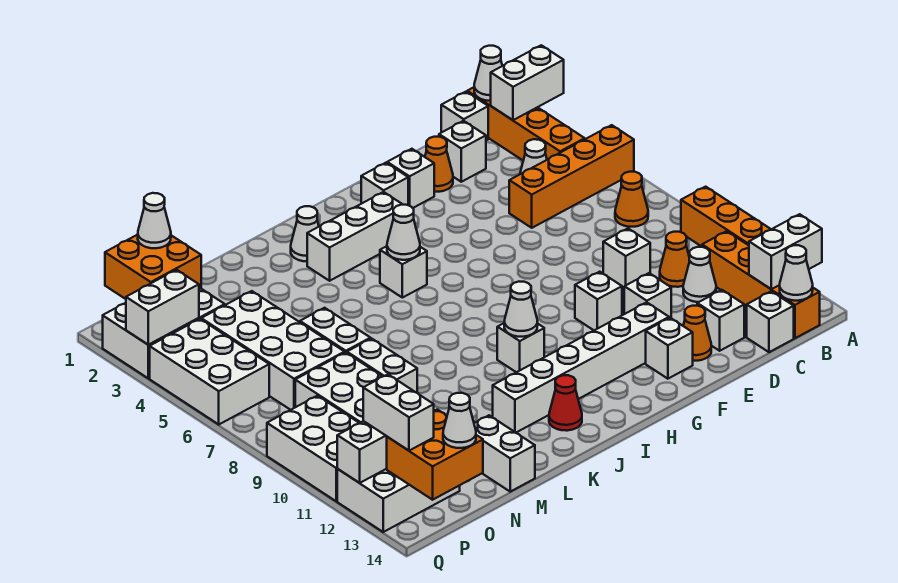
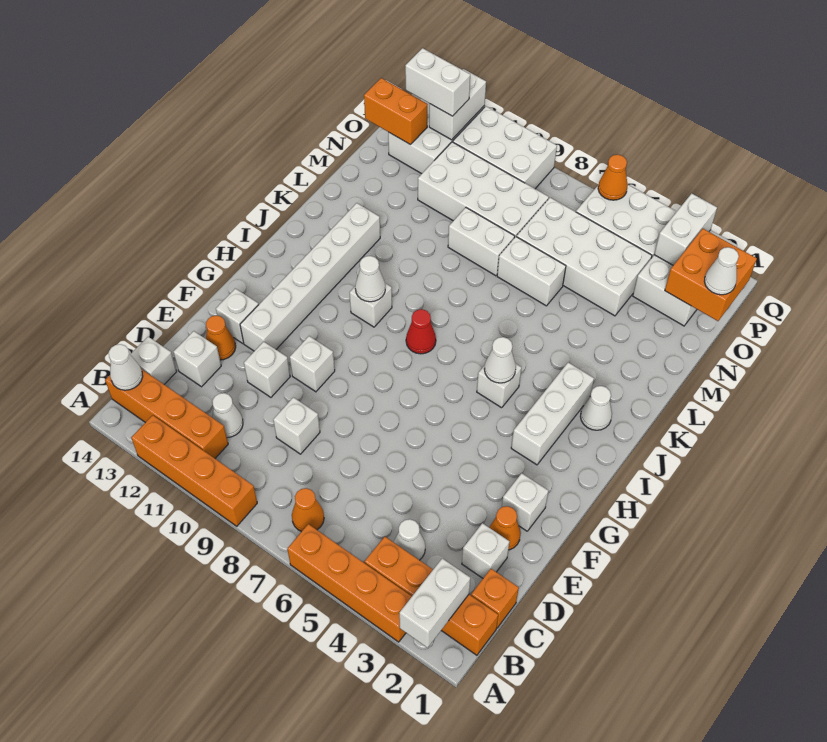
orange 1x4 brick [509,125,634,228] -> orange 1x4 brick turned to [287,524,412,642]
white 1x2 brick [749,214,822,289] -> none
white 1x1 cone [474,46,502,101] -> none
white 1x1 brick [441,92,488,140] -> orange 1x1 brick [471,569,519,628]
orange 1x1 cone [660,232,690,287] -> orange 1x1 cone moved to [598,155,628,200]
white 1x1 brick [361,163,408,205] -> none
red 1x1 cone [549,375,582,431] -> red 1x1 cone moved to [406,309,436,354]
white 1x2 brick [474,415,535,492] -> none
orange 2x2 brick [387,409,483,500] -> orange 1x2 brick [364,78,428,144]
white 1x1 cone [443,393,476,448] -> none

